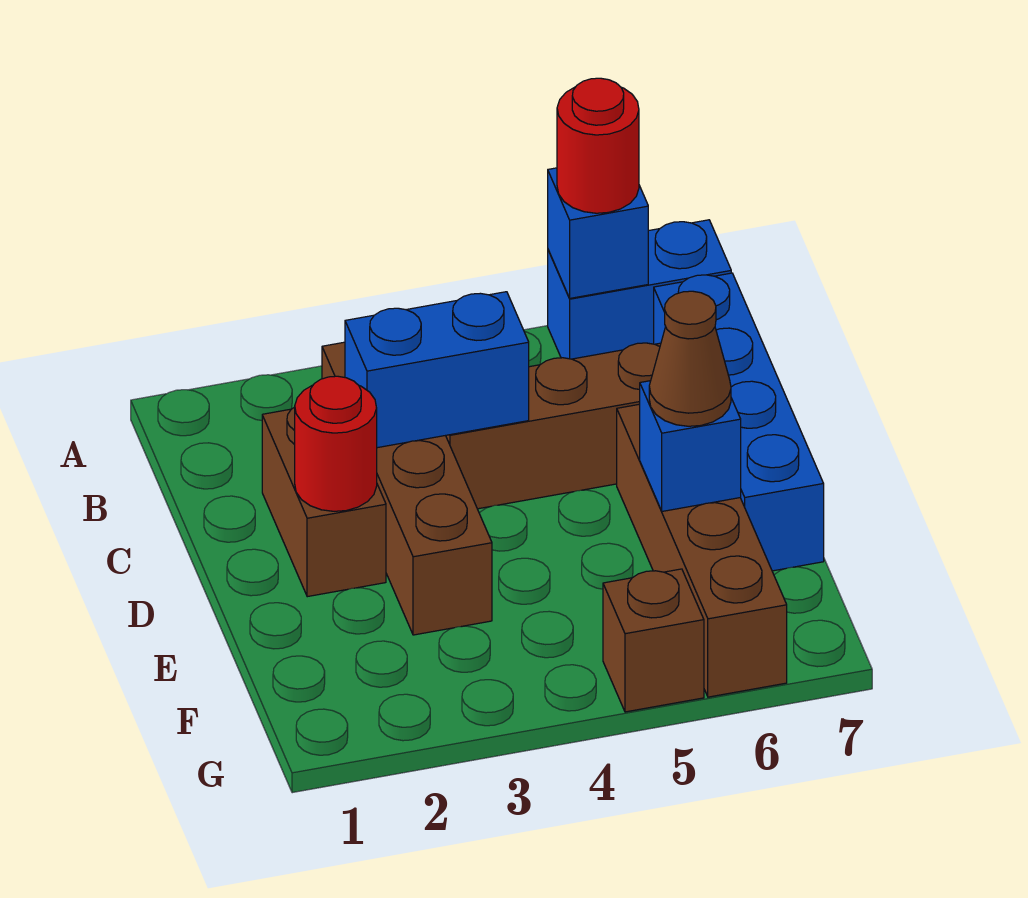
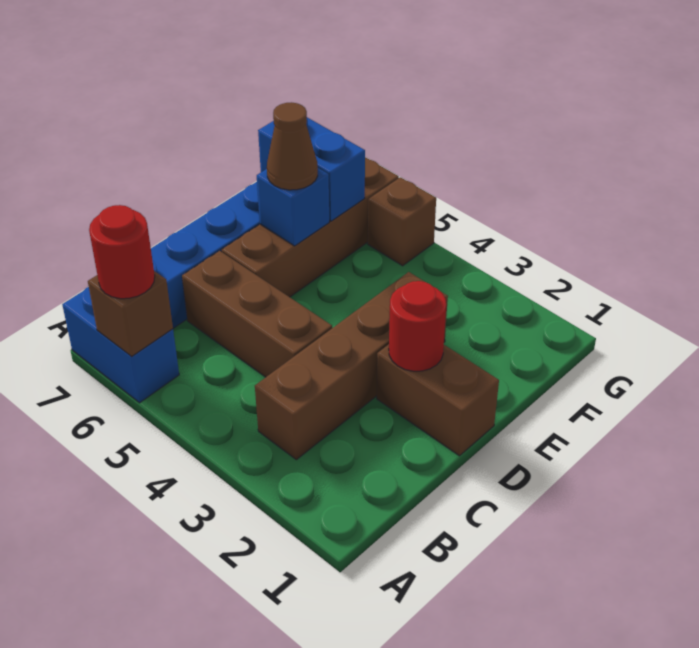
blue 1x1 brick [548,168,648,298] -> brown 1x1 brick [88,271,173,357]
brown 1x2 brick [262,407,386,597] -> brown 1x2 brick turned to [377,344,499,456]
blue 1x2 brick [345,292,529,448] -> blue 1x2 brick moved to [258,117,365,221]

